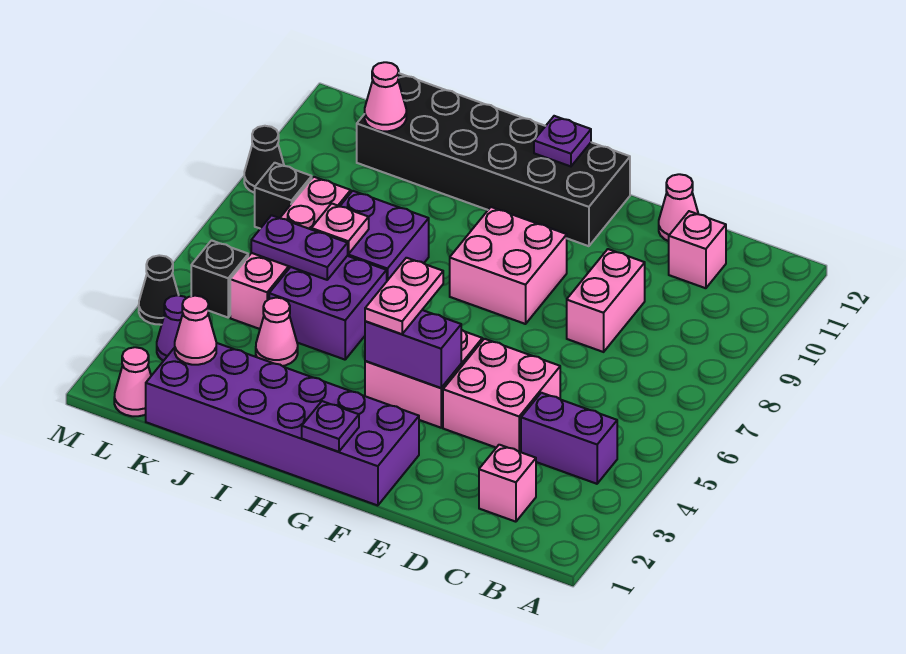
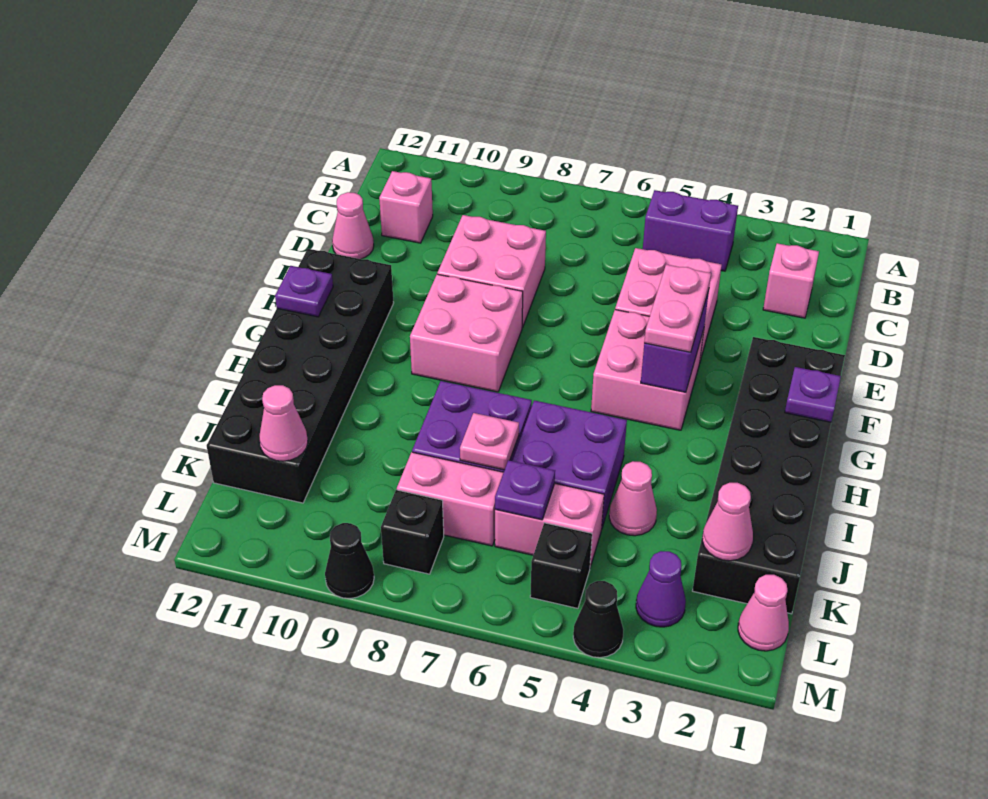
purple 1x2 brick [521,393,617,484] -> purple 1x2 brick turned to [643,190,738,271]
pink 1x2 brick [567,249,645,352] -> pink 2x2 brick [437,215,546,327]
purple 2x6 brick [146,343,419,506] -> black 2x6 brick [693,337,845,614]
pink 1x2 plate [365,258,443,334] -> pink 1x2 plate turned to [644,264,711,352]
purple 1x2 plate [251,215,348,280] -> purple 1x1 plate [495,460,555,520]

